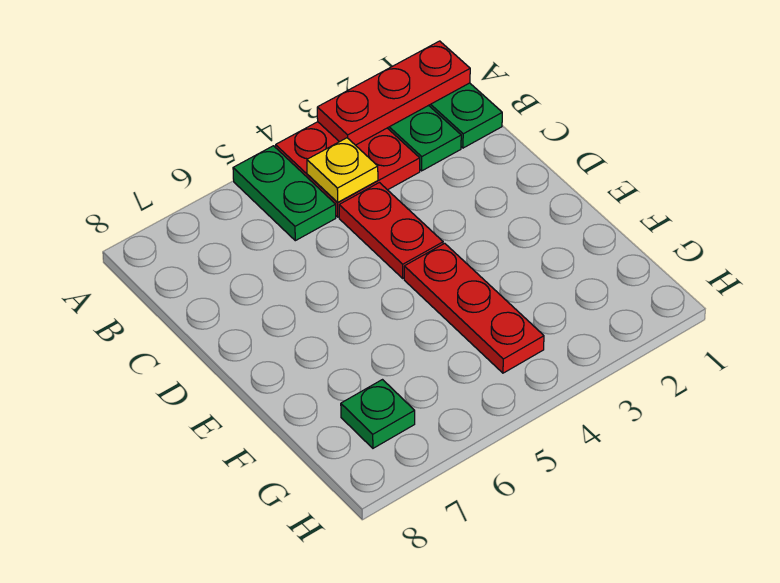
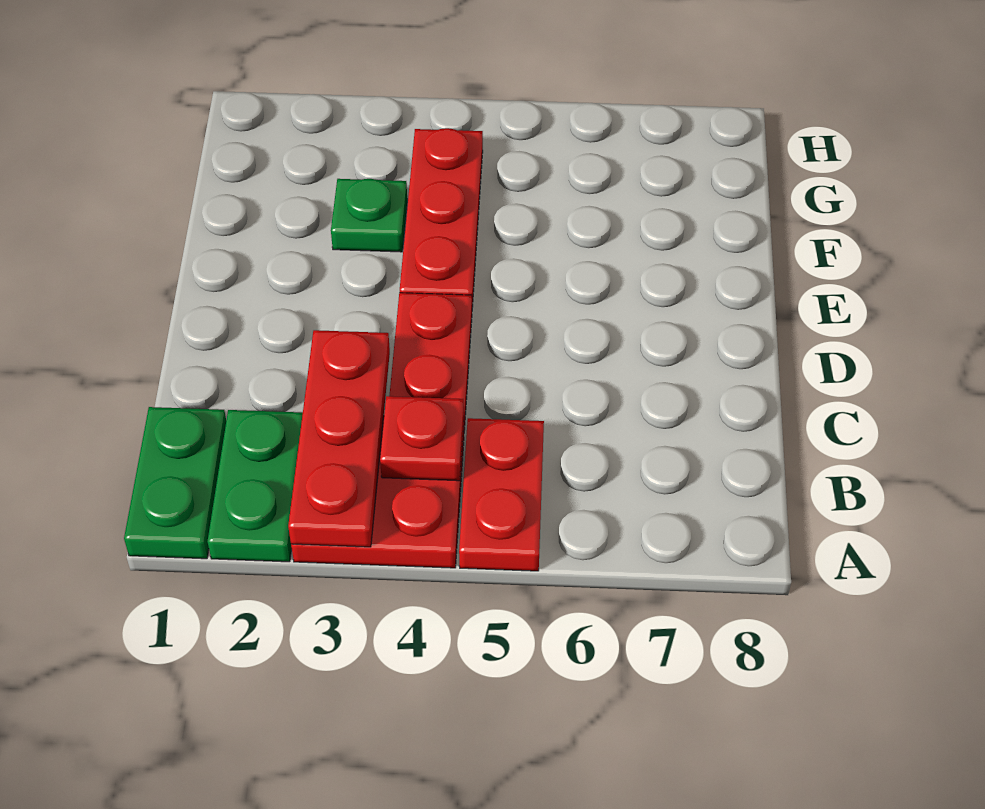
red 1x3 plate [317,41,470,145] -> red 1x3 plate turned to [288,330,390,547]
green 1x2 plate [233,146,336,241] -> red 1x2 plate [459,418,544,571]
yellow 1x1 plate [307,138,378,203] -> red 1x1 plate [380,396,464,481]
green 1x1 plate [341,380,415,448] -> green 1x1 plate moved to [331,179,407,252]

